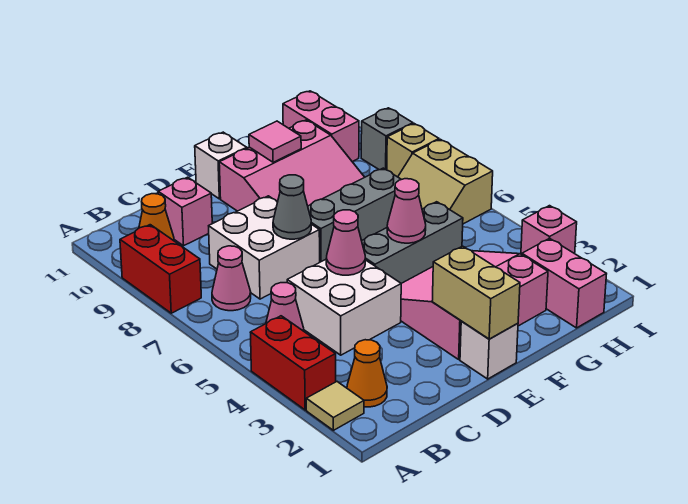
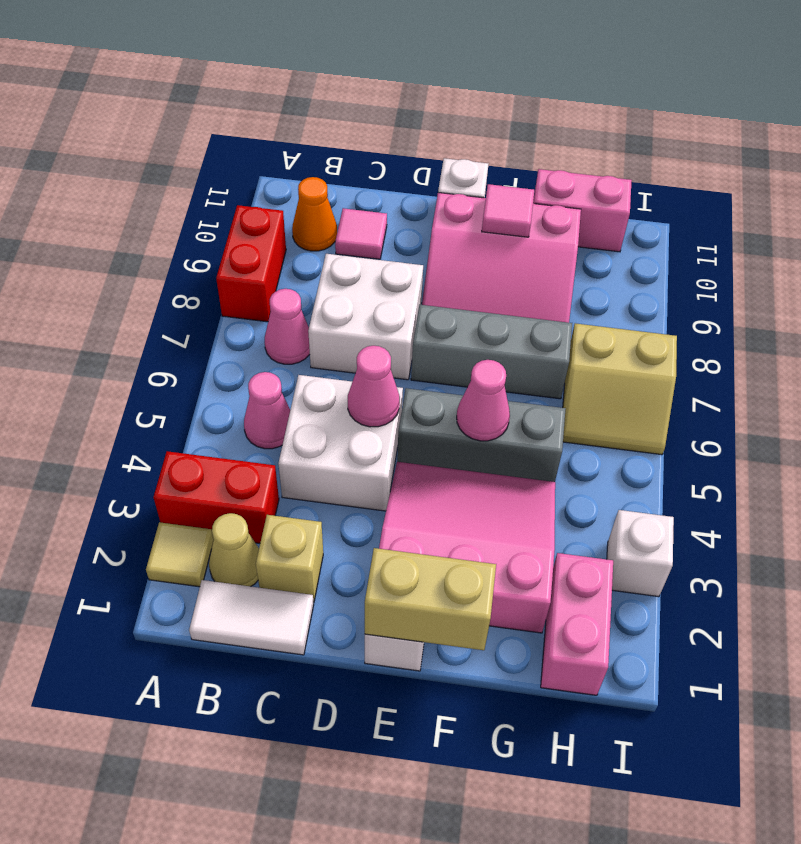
red 1x2 brick [250,316,336,410] -> red 1x2 brick turned to [154,451,279,543]
none -> white 1x2 tile [189,580,314,655]
orange 1x1 cone [347,340,387,407] -> tan 1x1 cone [209,513,259,586]
pink 1x1 brick [158,177,212,246] -> pink 1x1 tile [335,208,387,259]
grey 1x1 cone [273,175,311,239] -> none
tan 1x2 brick [432,246,520,339] -> tan 1x2 brick turned to [365,548,496,650]
tan 2x2 slope [398,139,493,224] -> tan 2x2 slope turned to [563,323,677,455]
pink 1x2 brick [283,91,359,162] -> pink 1x2 brick turned to [533,169,632,252]
pink 1x1 brick [521,206,577,255] -> white 1x1 brick [607,510,674,597]
tan 1x1 brick [387,124,439,177] -> tan 1x1 brick moved to [256,515,323,602]
grey 1x1 brick [361,108,413,170] -> none

